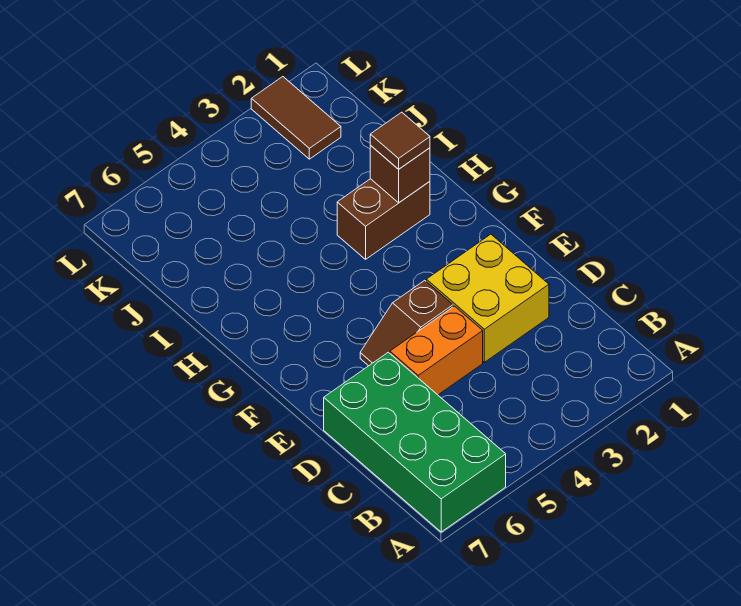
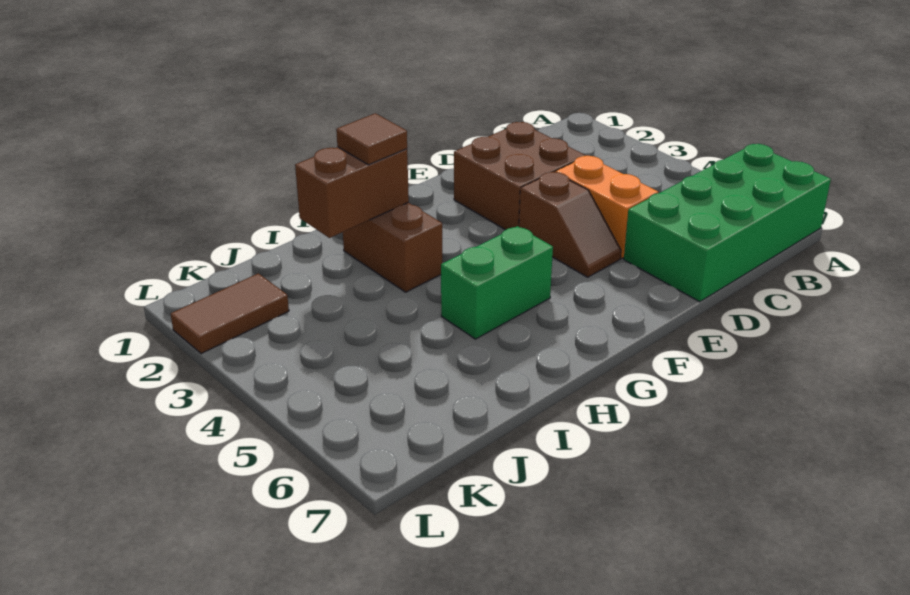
yellow 2x2 brick [426,234,549,362] -> brown 2x2 brick [454,122,585,230]
none -> green 1x2 brick [441,226,553,339]
brown 1x1 brick [370,145,430,203] -> brown 1x2 brick [295,147,409,238]

